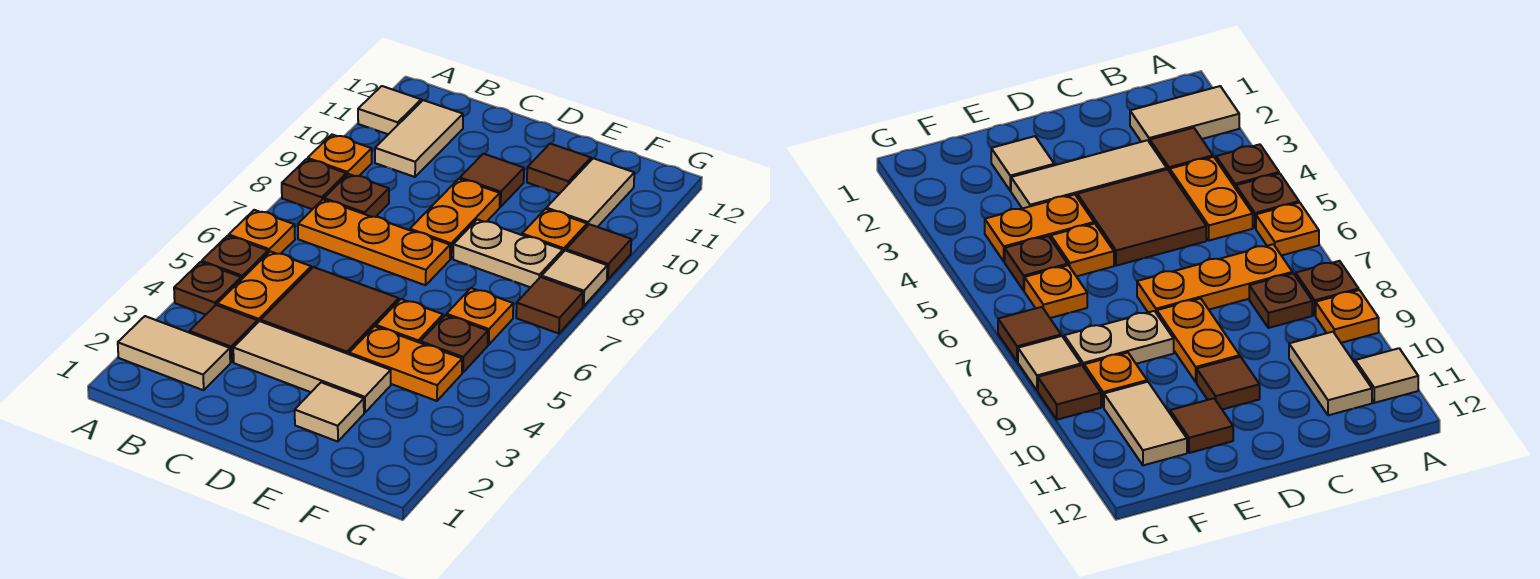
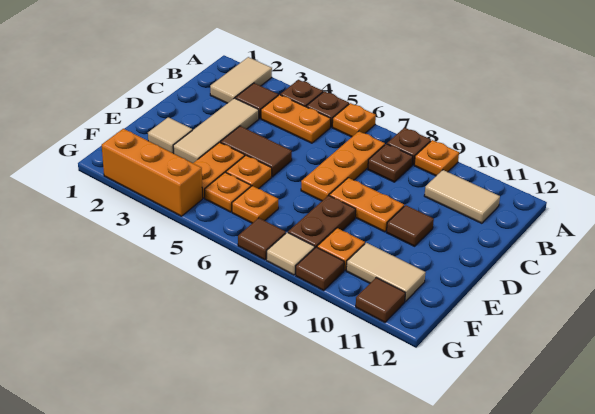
tan 1x1 tile [358,86,421,134] -> none
brown 2x2 tile [261,267,399,354] -> brown 1x2 tile [221,126,292,177]
tan 1x2 plate [453,219,563,287] -> brown 1x2 plate [288,196,356,248]
brown 1x1 tile [527,144,591,194] -> brown 1x1 tile moved to [356,278,405,322]
brown 1x1 plate [421,315,488,373] -> orange 1x1 plate [205,172,251,212]
none -> orange 1x3 brick [102,129,202,216]

